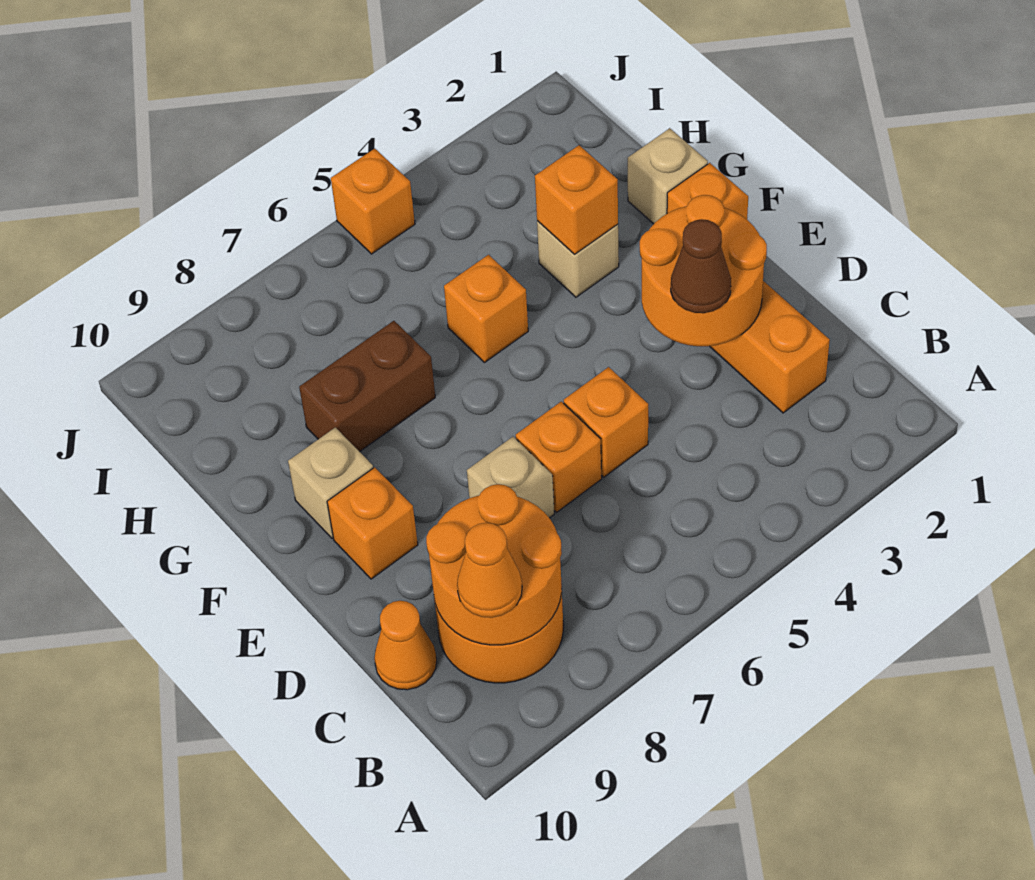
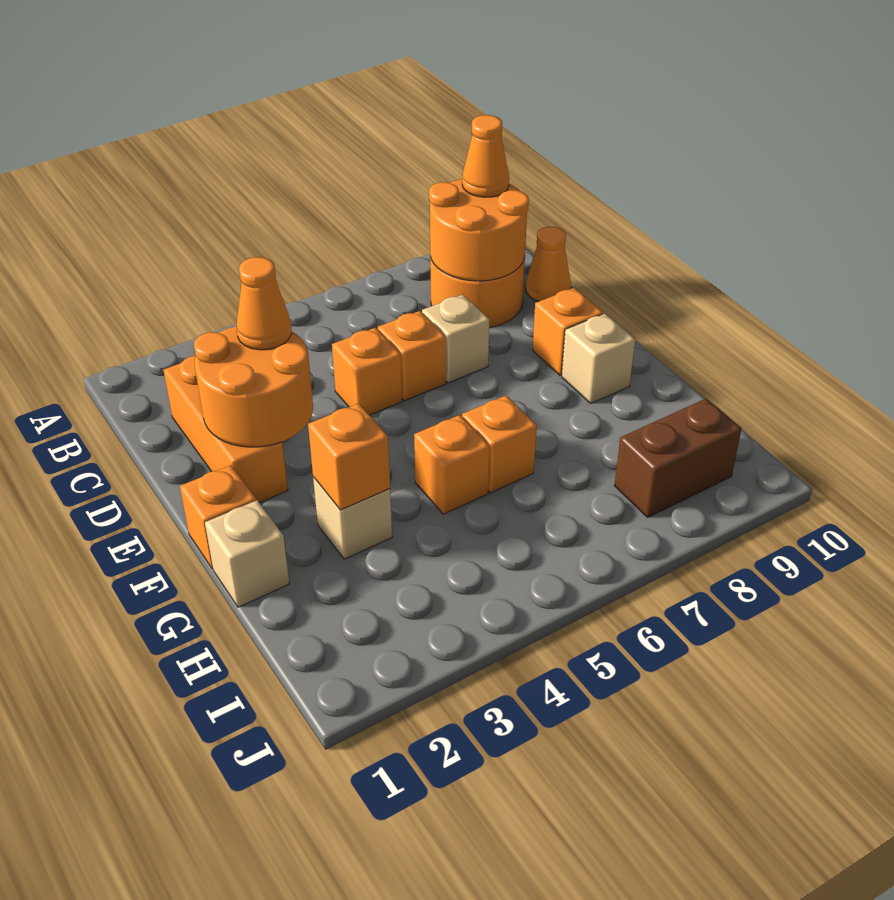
brown 1x1 cone [671,219,731,313] -> orange 1x1 cone [236,257,291,350]
brown 1x2 brick [299,321,435,452] -> brown 1x2 brick moved to [614,399,741,517]
orange 1x1 brick [331,149,415,254] -> orange 1x1 brick moved to [462,395,537,493]

